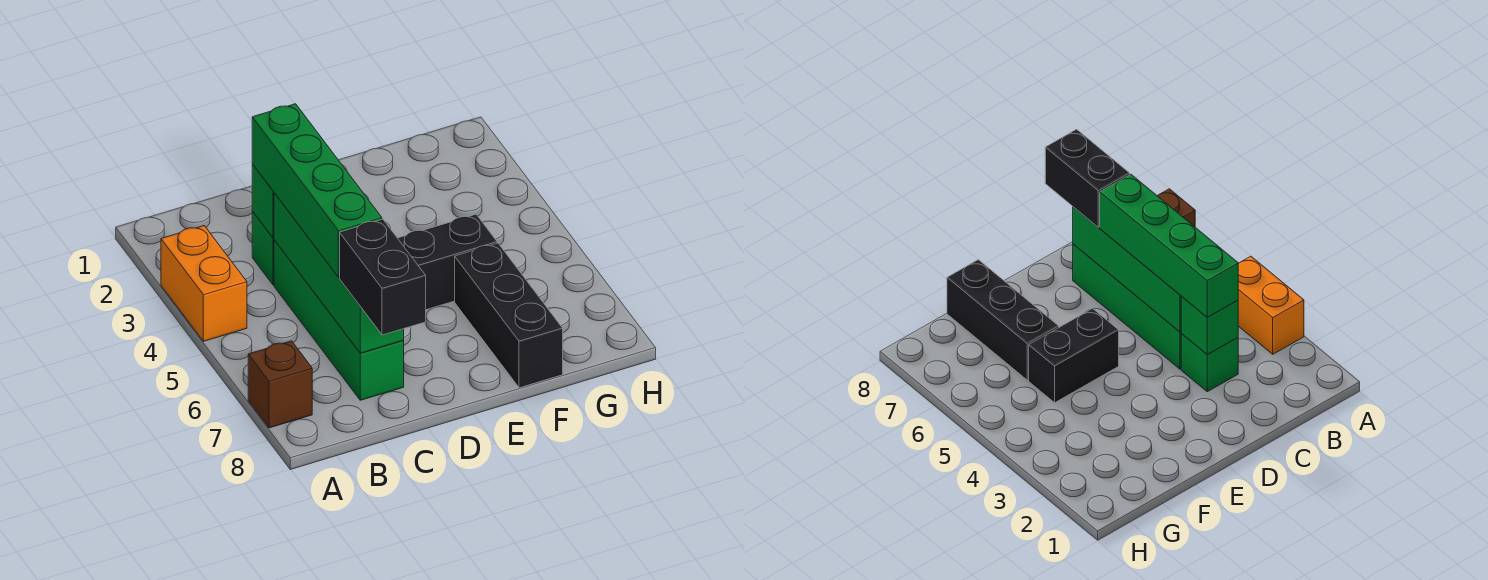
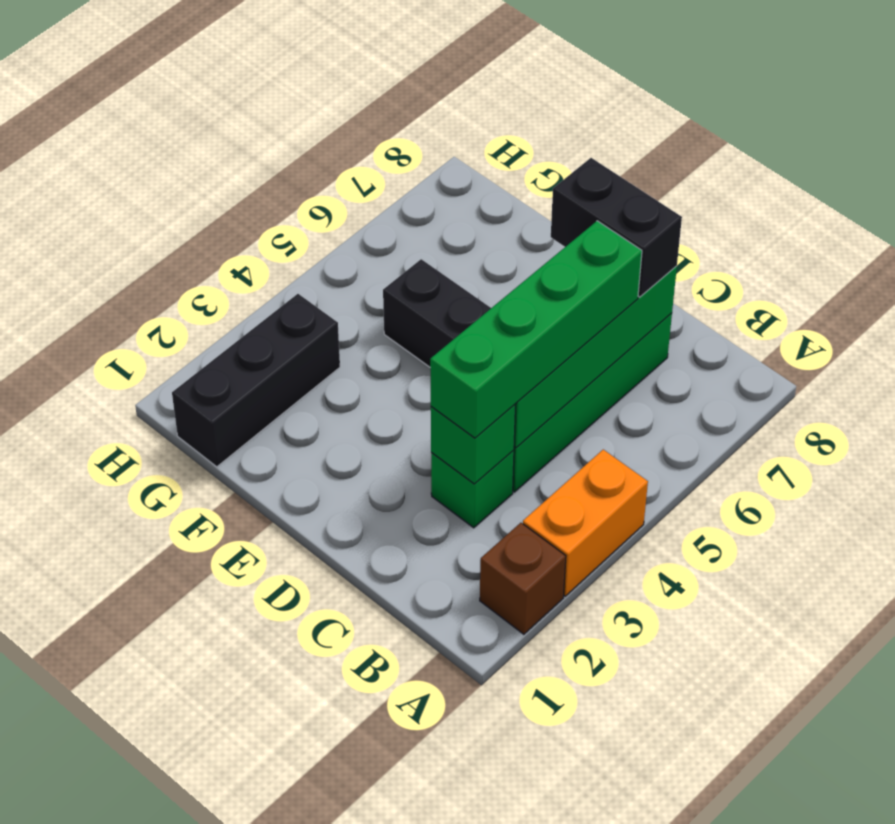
brown 1x1 brick [248,341,312,428] -> brown 1x1 brick moved to [480,523,566,634]
black 1x2 brick [340,219,426,335] -> black 1x2 brick turned to [551,158,682,297]
black 1x3 brick [455,243,563,388] -> black 1x3 brick moved to [172,294,340,467]

